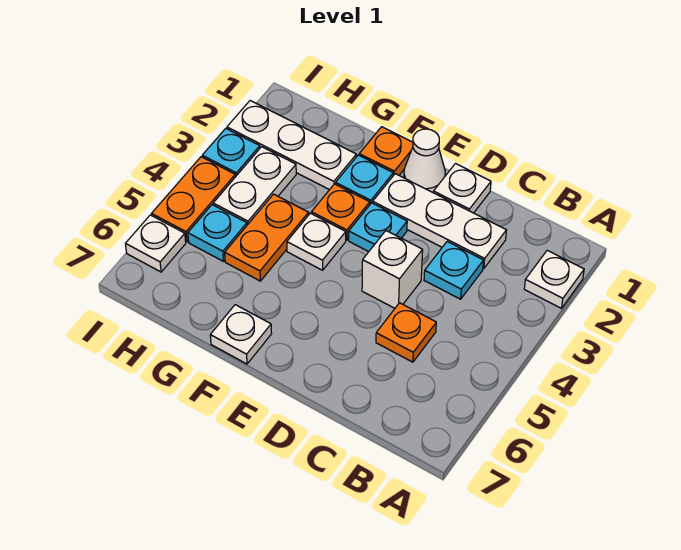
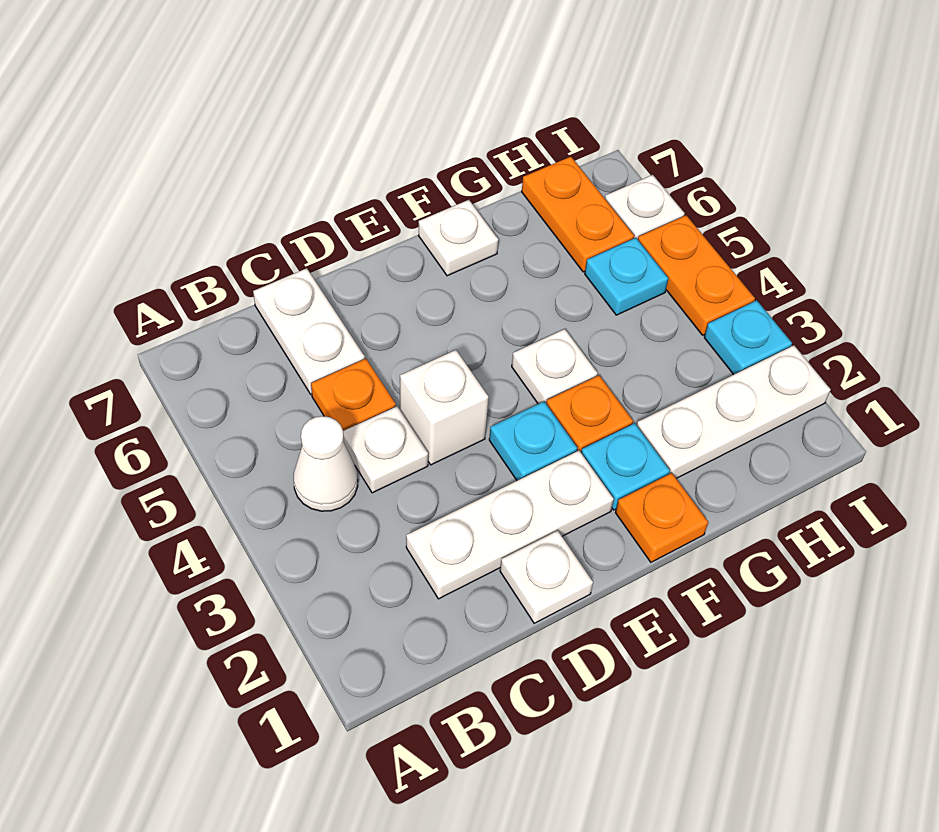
white 1x1 plate [524,250,584,308] -> white 1x1 plate moved to [343,406,428,493]
cyan 1x1 plate [424,242,484,299] -> none
white 1x1 cone [404,129,445,192] -> white 1x1 cone moved to [294,416,358,511]
orange 1x2 plate [225,194,309,281] -> orange 1x2 plate moved to [522,157,634,272]
white 1x2 plate [213,147,296,225] -> white 1x2 plate moved to [253,268,365,394]

